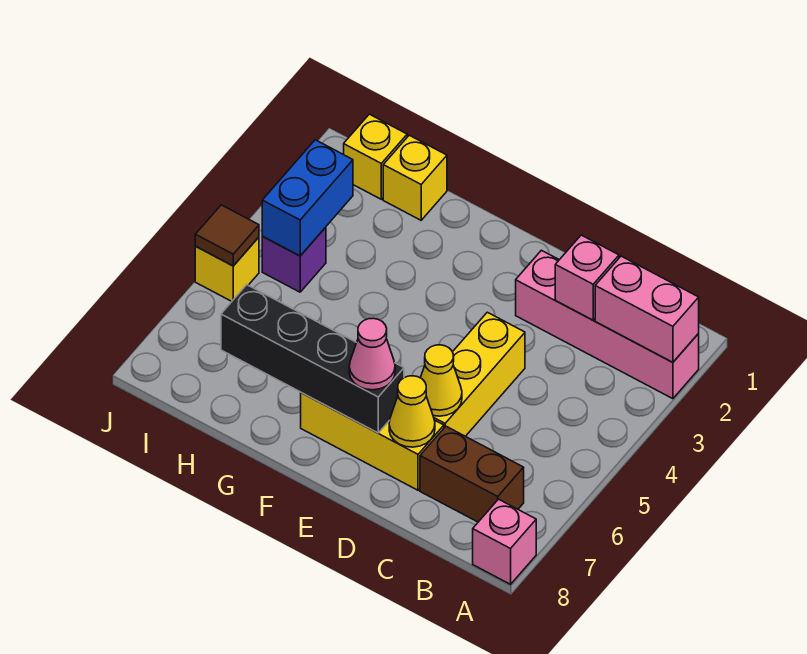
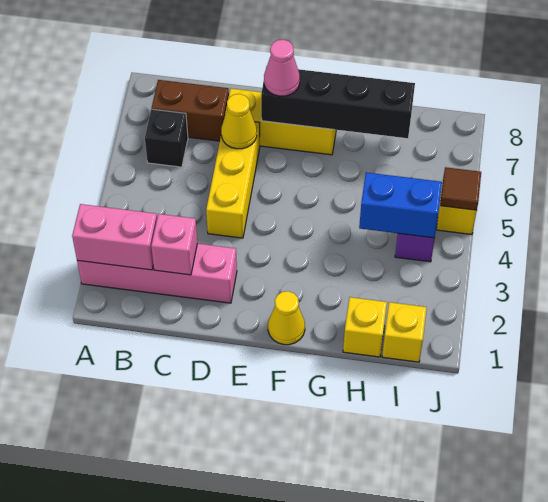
pink 1x1 brick [473,499,536,584] -> none
none -> black 1x1 brick [145,109,188,167]
yellow 1x1 cone [389,376,435,447] -> yellow 1x1 cone moved to [268,291,305,345]
blue 1x2 brick [262,140,353,256] -> blue 1x2 brick turned to [359,172,442,238]

